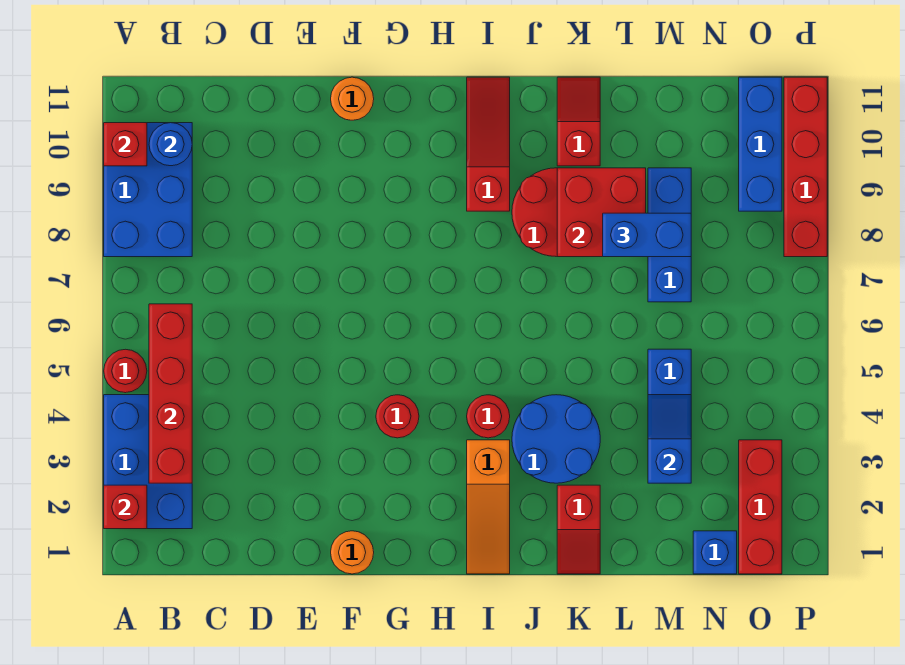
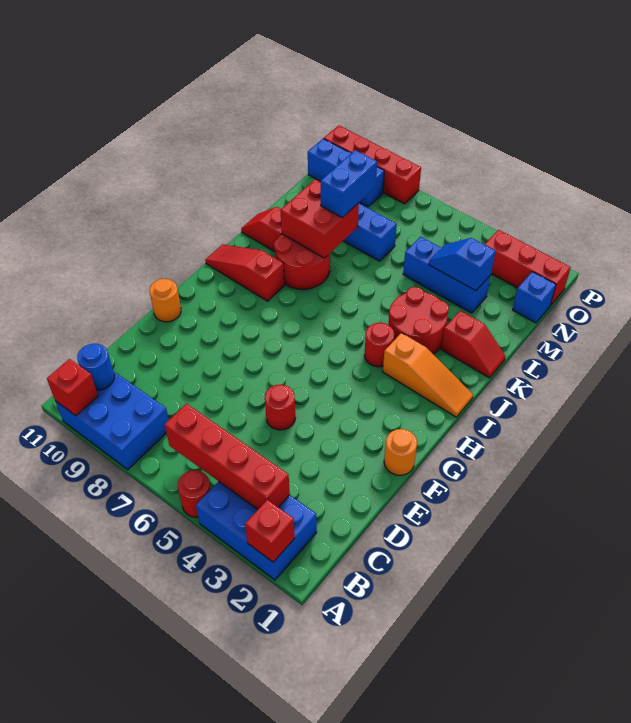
red 1x1 round brick [376,395,419,438] -> red 1x1 round brick moved to [265,385,295,430]
blue 2x2 round brick [512,395,600,483] -> red 2x2 round brick [388,287,449,354]

